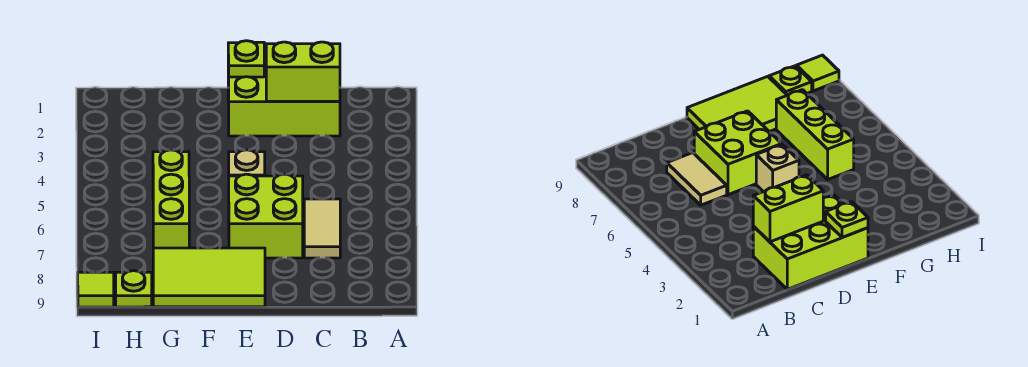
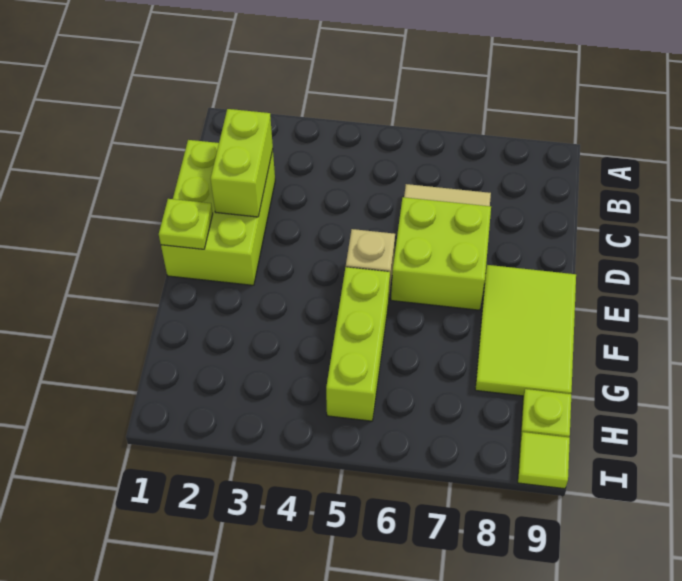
lime 1x3 brick [153,150,189,248] -> lime 1x3 brick turned to [326,267,390,421]

